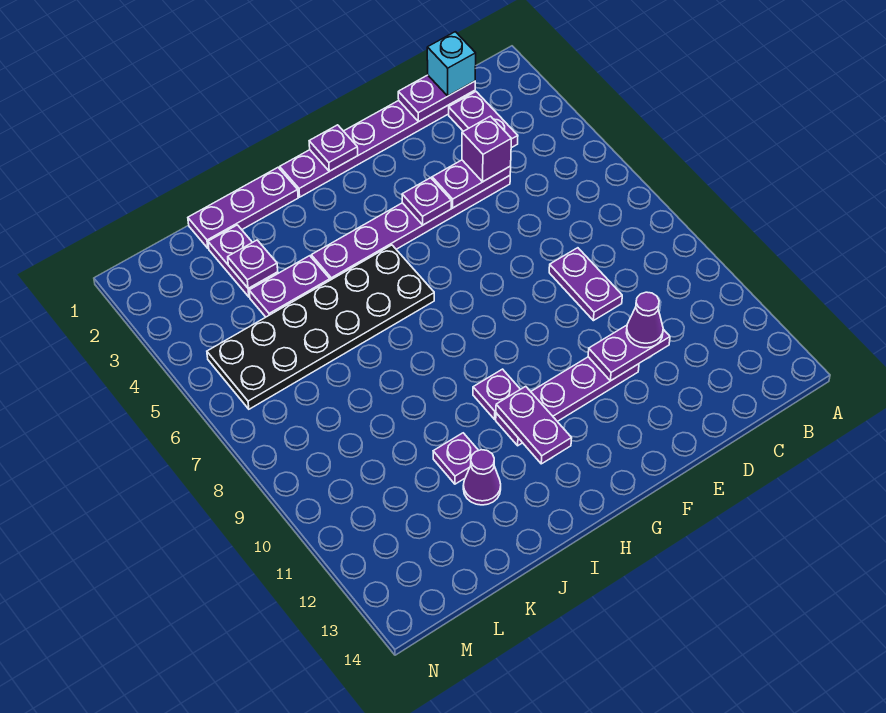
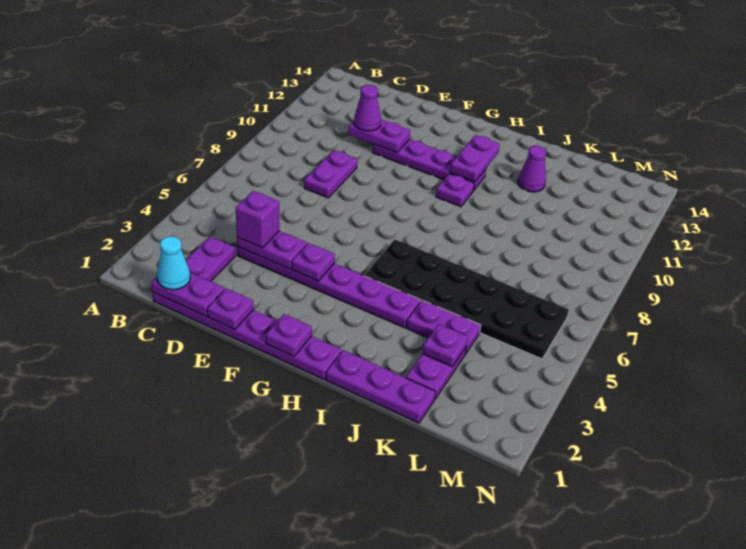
cyan 1x1 brick [427,32,476,96] -> cyan 1x1 cone [157,236,190,290]
purple 1x1 plate [433,433,479,484] -> purple 1x1 plate moved to [207,288,253,329]

